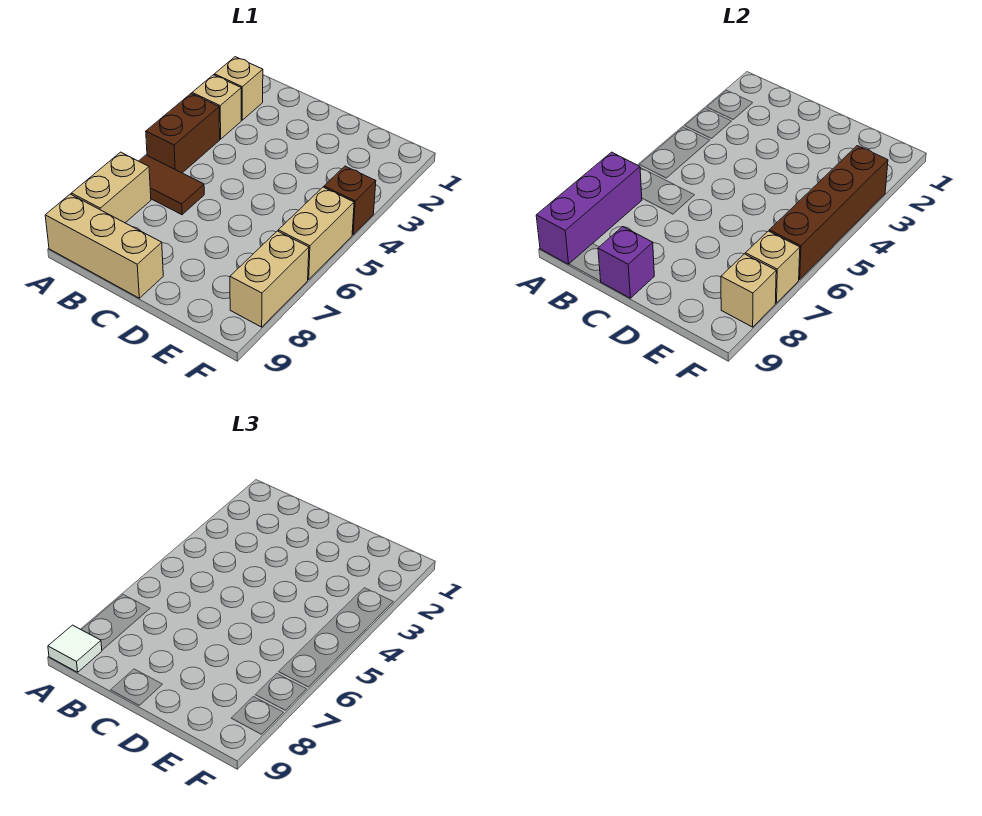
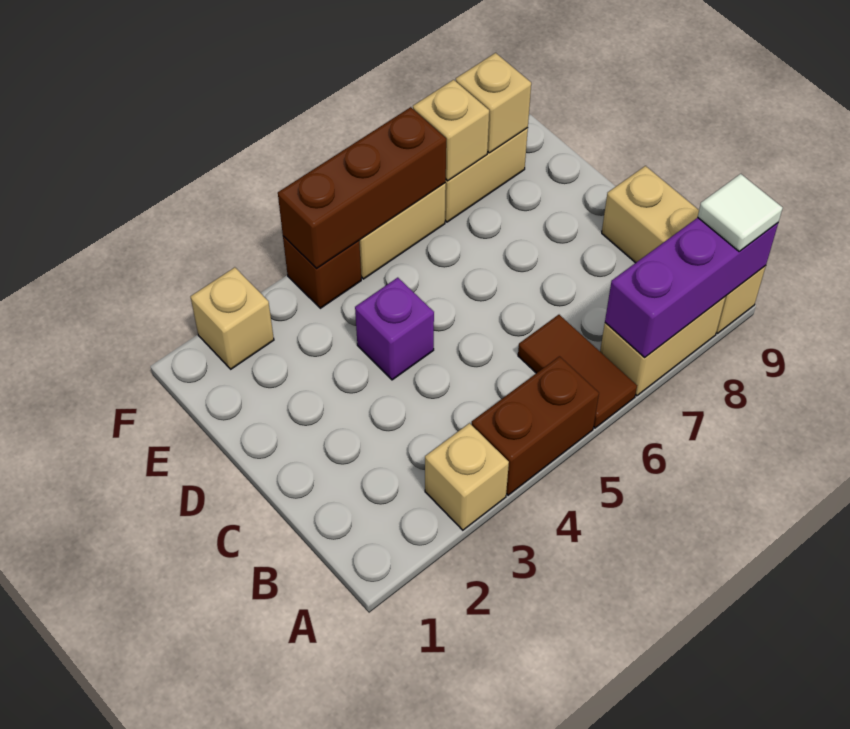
tan 1x1 brick [214,57,263,120] -> tan 1x1 brick moved to [190,267,274,369]
purple 1x1 brick [598,227,654,298] -> purple 1x1 brick moved to [355,278,434,380]
brown 1x4 brick [769,146,888,280] -> brown 1x3 brick [278,107,446,269]

